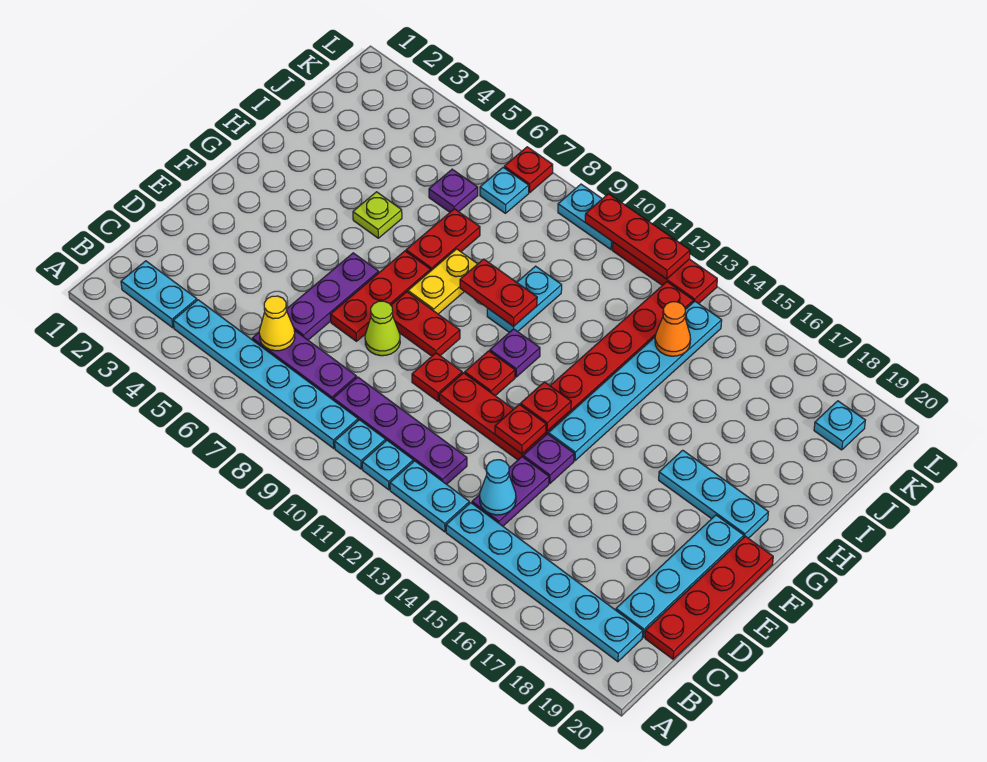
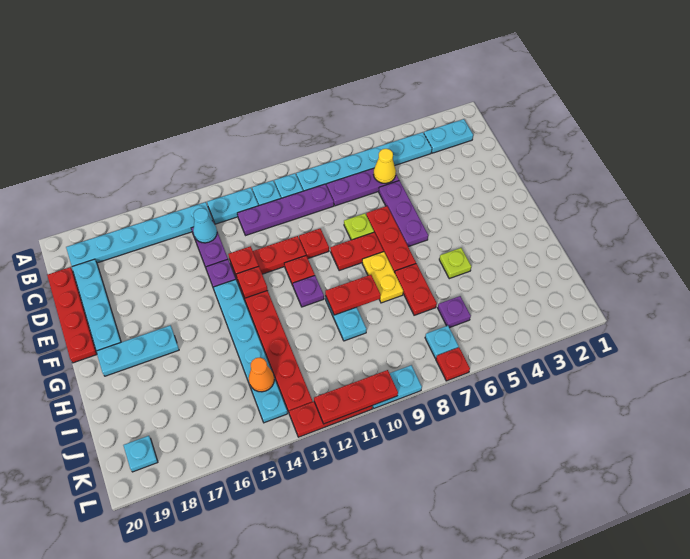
lime 1x1 cone [365,301,400,356] -> lime 1x1 plate [344,213,374,240]

